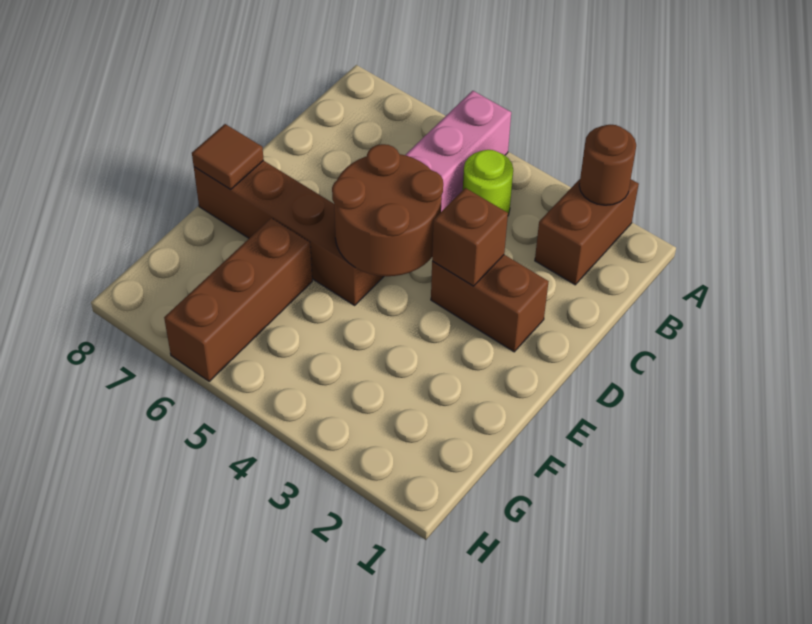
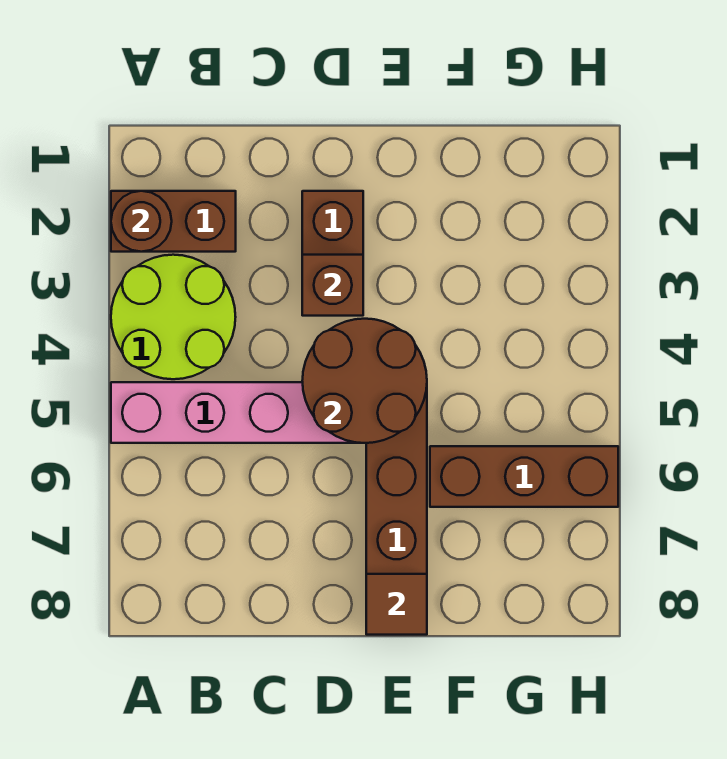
lime 1x1 round brick [463,150,513,215] -> lime 2x2 round brick [111,255,236,379]

